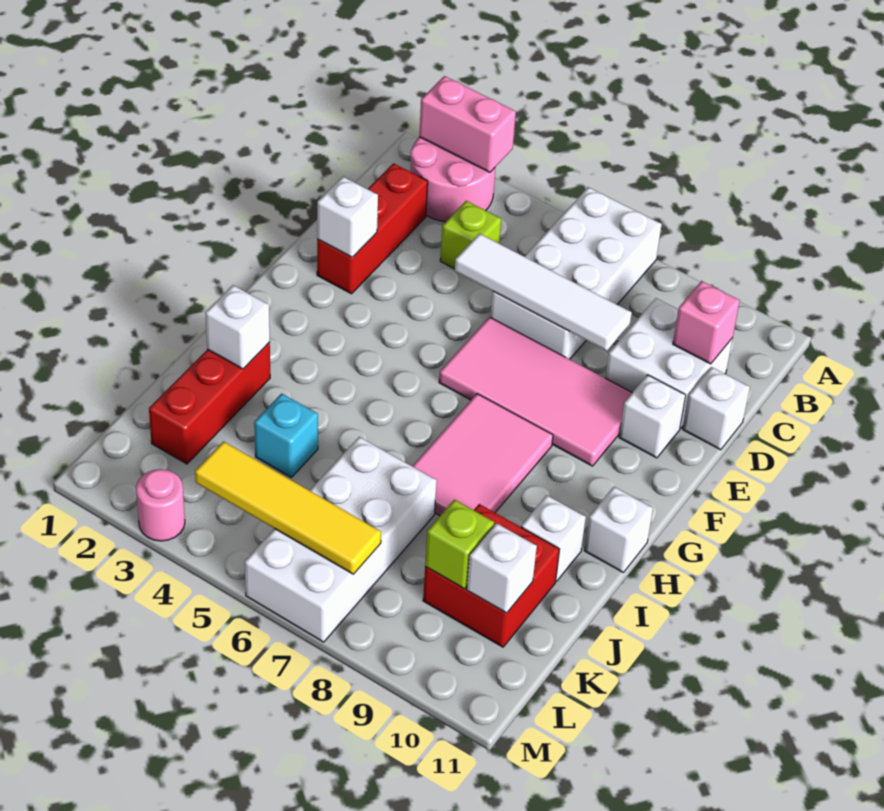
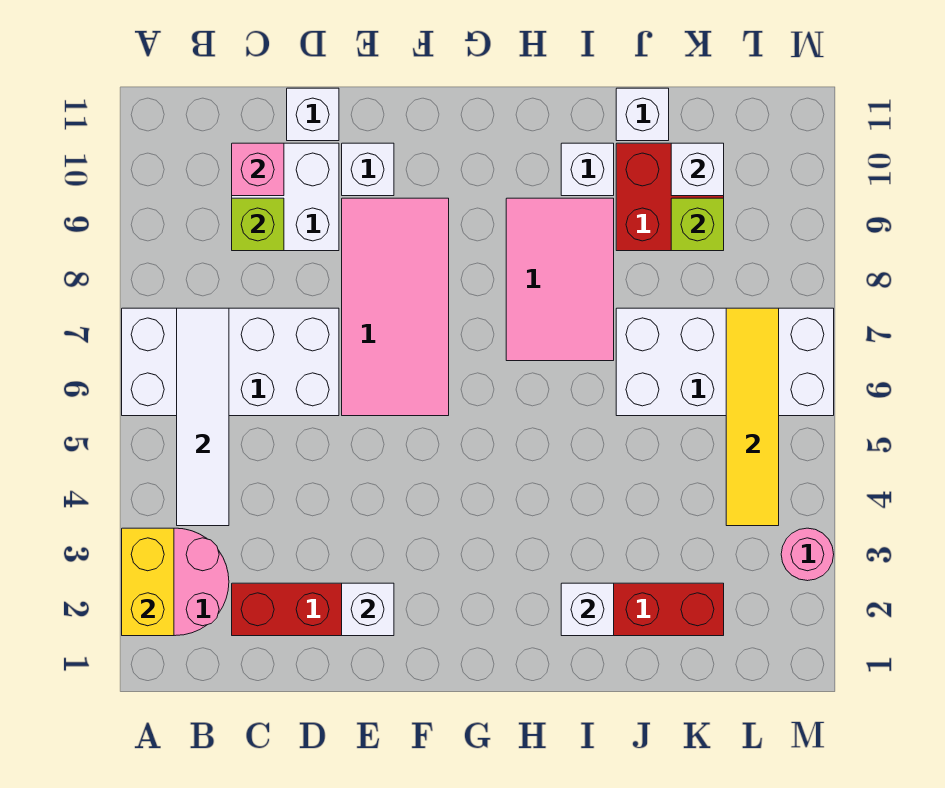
pink 1x2 brick [419,76,516,172] -> yellow 1x2 brick [122,528,174,636]
lime 1x1 brick [440,201,501,269] -> lime 1x1 brick moved to [232,198,284,251]
white 1x4 tile [455,234,632,351] -> white 1x4 tile moved to [177,308,229,526]
pink 2x3 tile [412,394,553,516] -> pink 2x3 tile turned to [506,198,614,361]
white 1x1 brick [584,487,653,572] -> white 1x1 brick moved to [616,88,669,141]
cyan 1x1 brick [254,393,318,478] -> none

